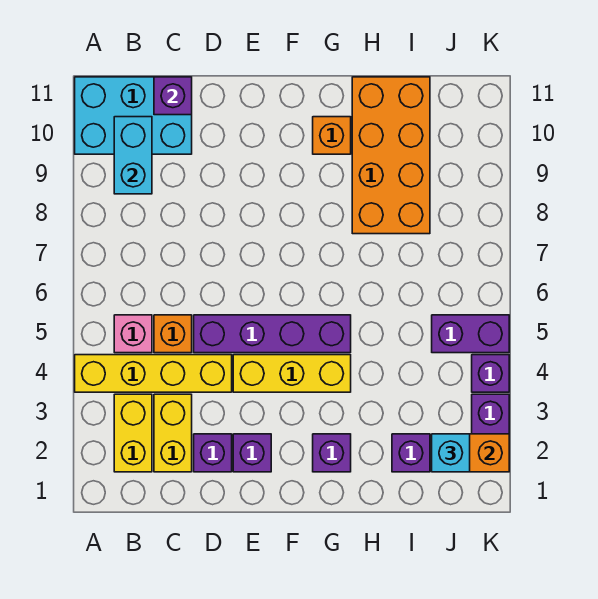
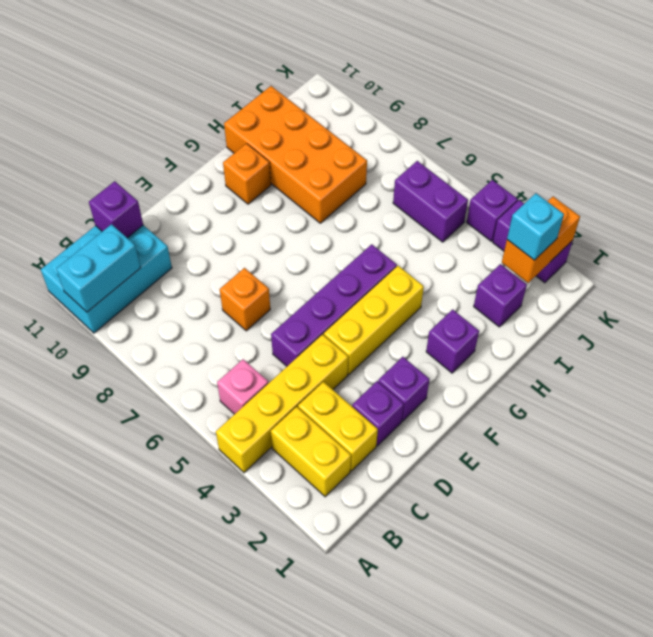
cyan 1x2 brick [114,117,152,194] -> cyan 1x2 brick turned to [56,224,141,312]
orange 1x1 brick [154,315,192,353] -> orange 1x1 brick moved to [220,268,270,331]
purple 1x2 brick [432,315,509,353] -> purple 1x2 brick turned to [393,161,468,242]

